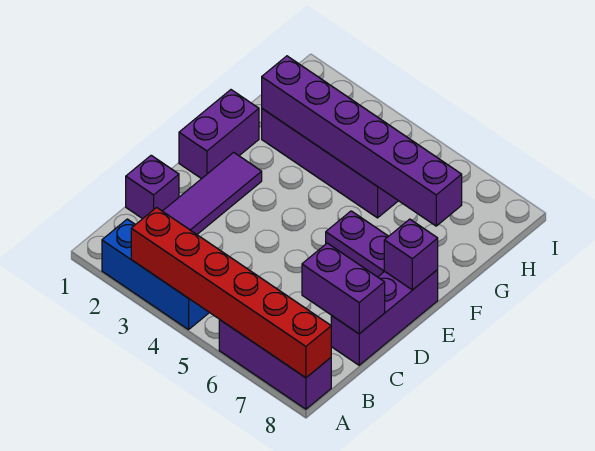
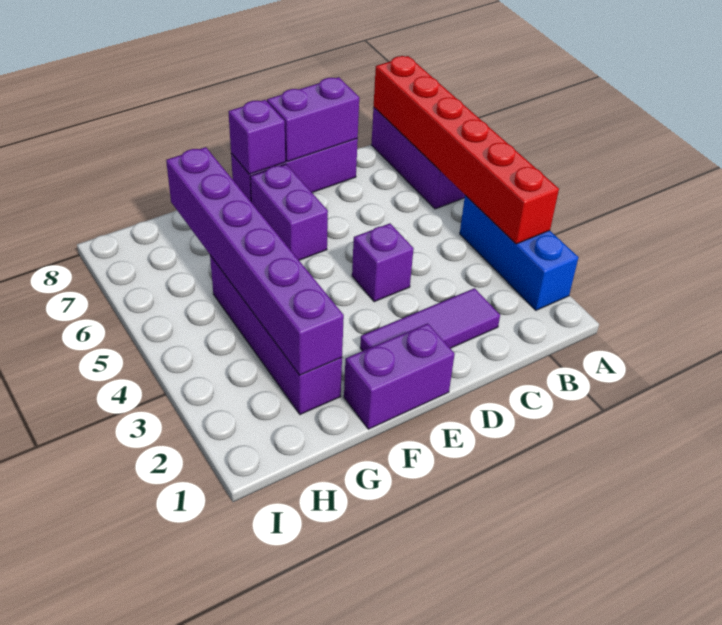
purple 1x1 brick [126,155,179,219] -> purple 1x1 brick moved to [352,223,414,302]
purple 1x2 brick [302,243,385,334] -> purple 1x2 brick turned to [267,77,359,162]

